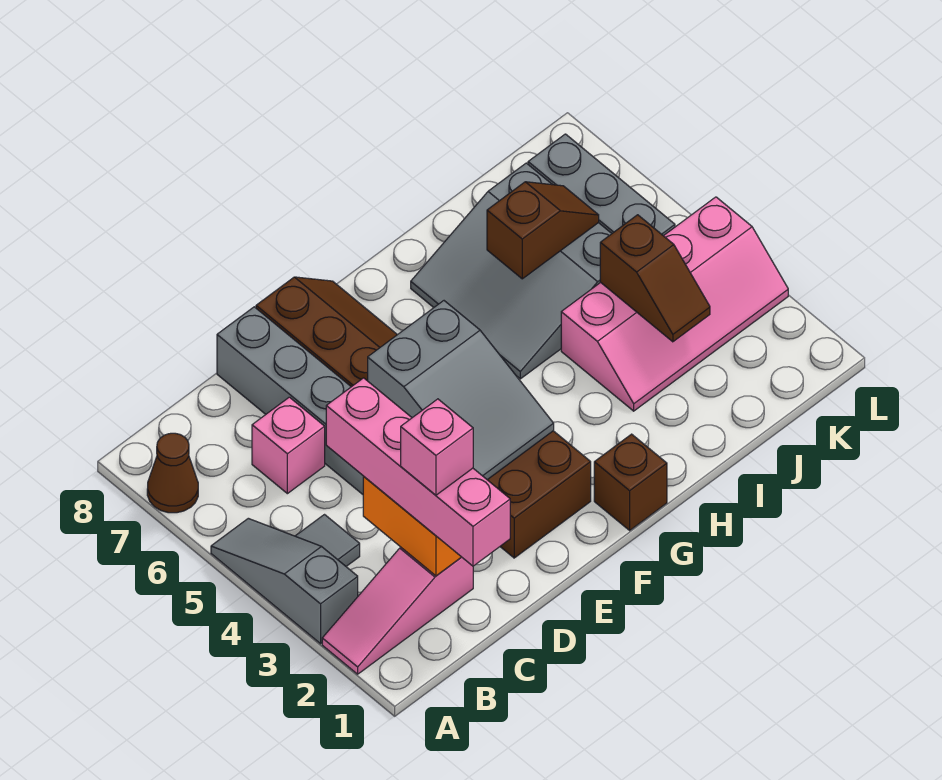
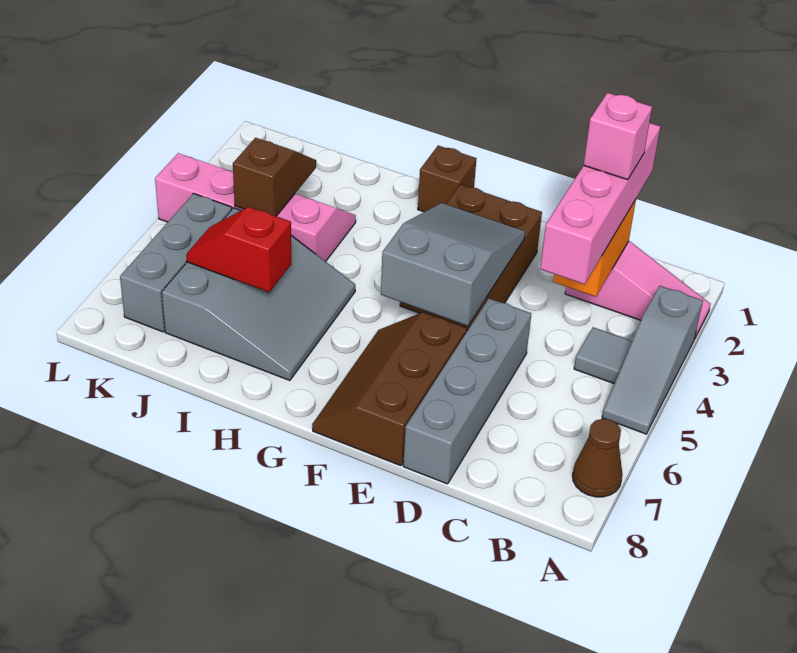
pink 1x1 brick [252,397,325,494] -> none
brown 1x2 slope [487,182,599,279] -> red 1x2 slope [186,207,291,292]

